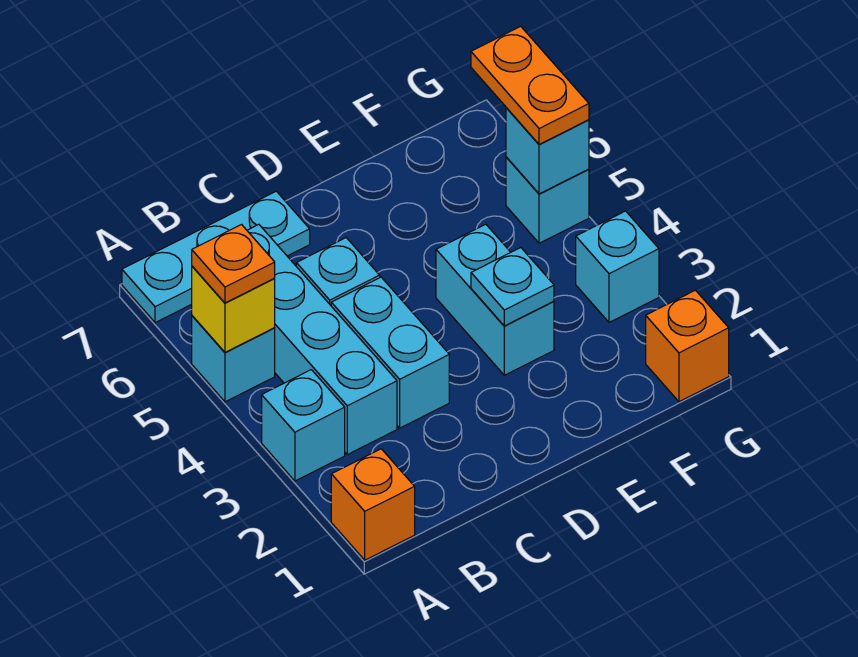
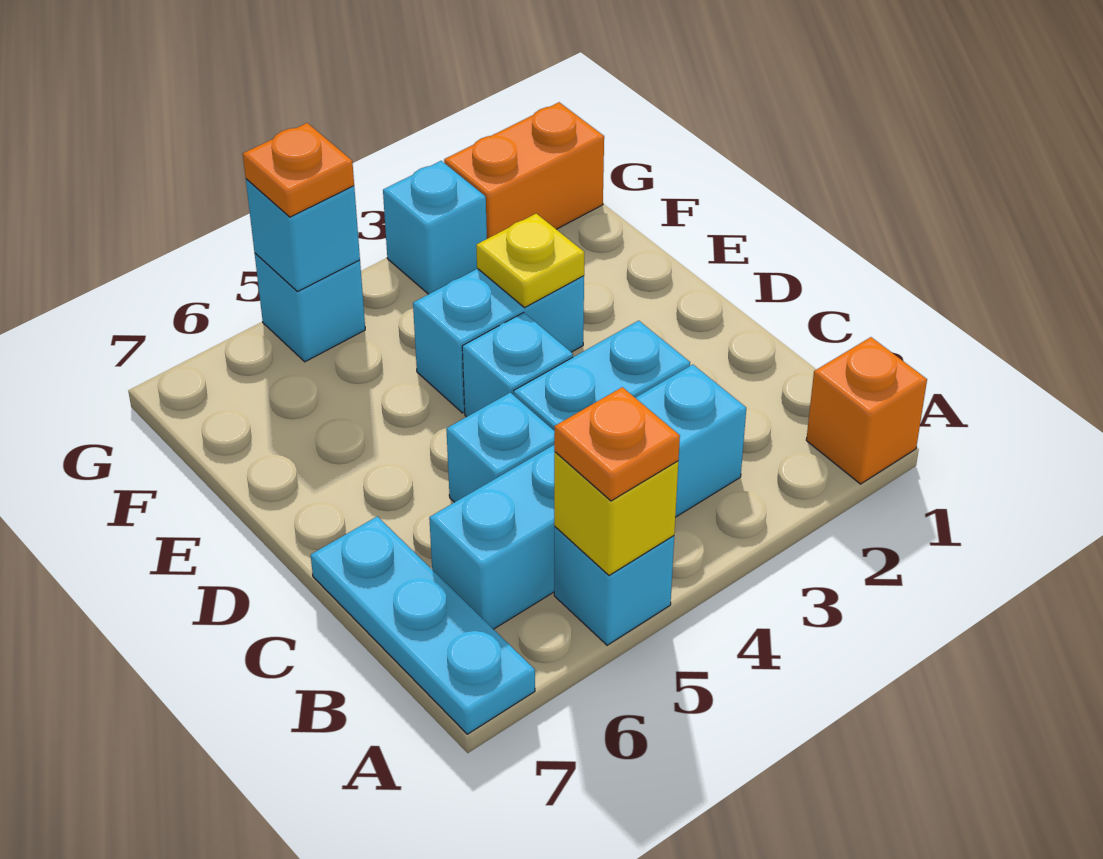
cyan 1x1 brick [262,370,345,481] -> cyan 1x1 brick moved to [462,312,573,417]
cyan 1x1 plate [471,248,554,326] -> yellow 1x1 plate [476,214,584,308]
orange 1x1 brick [646,290,729,402] -> orange 1x2 brick [444,102,604,239]
orange 1x2 plate [471,26,589,144] -> orange 1x1 plate [243,123,354,217]

